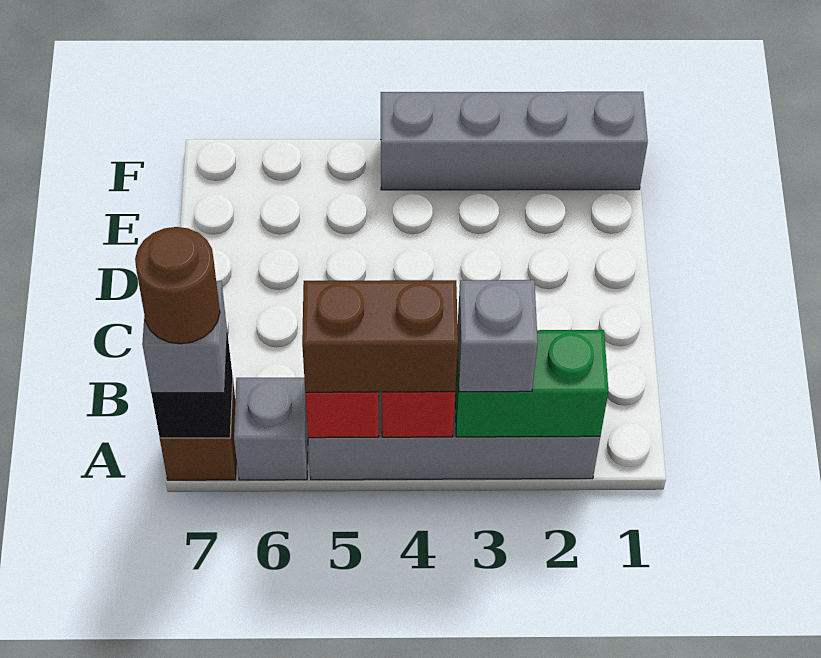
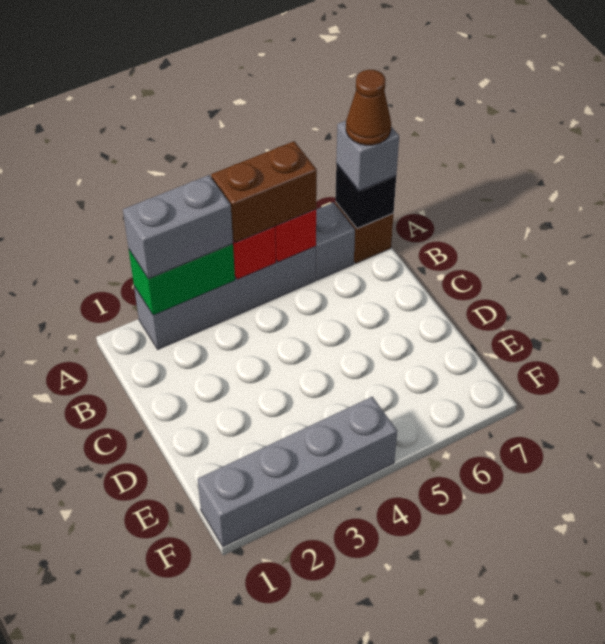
grey 1x1 brick [458,280,538,392] -> grey 1x2 brick [123,175,233,279]
brown 1x1 round brick [135,227,220,344] -> brown 1x1 cone [346,70,391,145]

